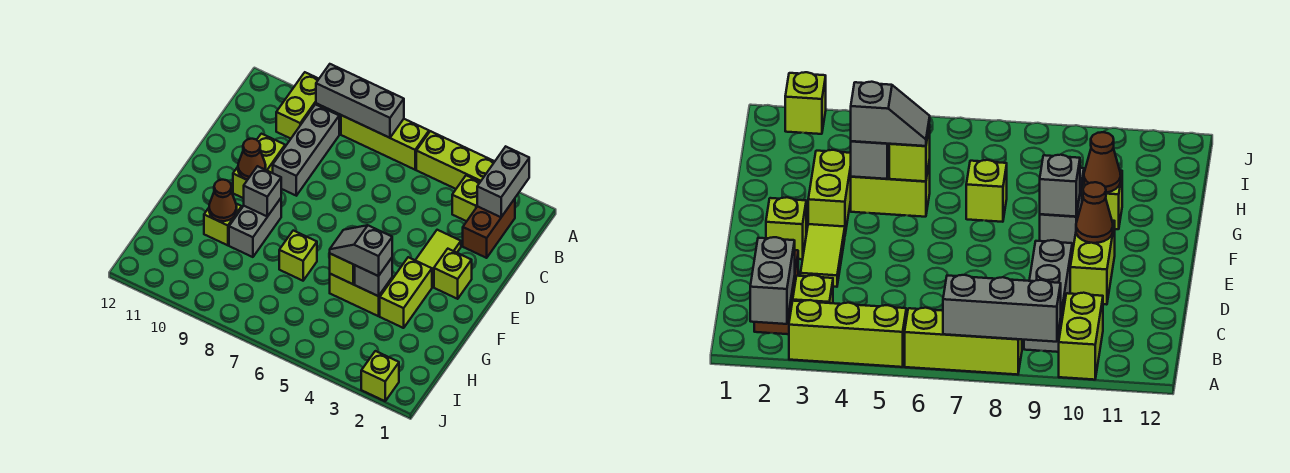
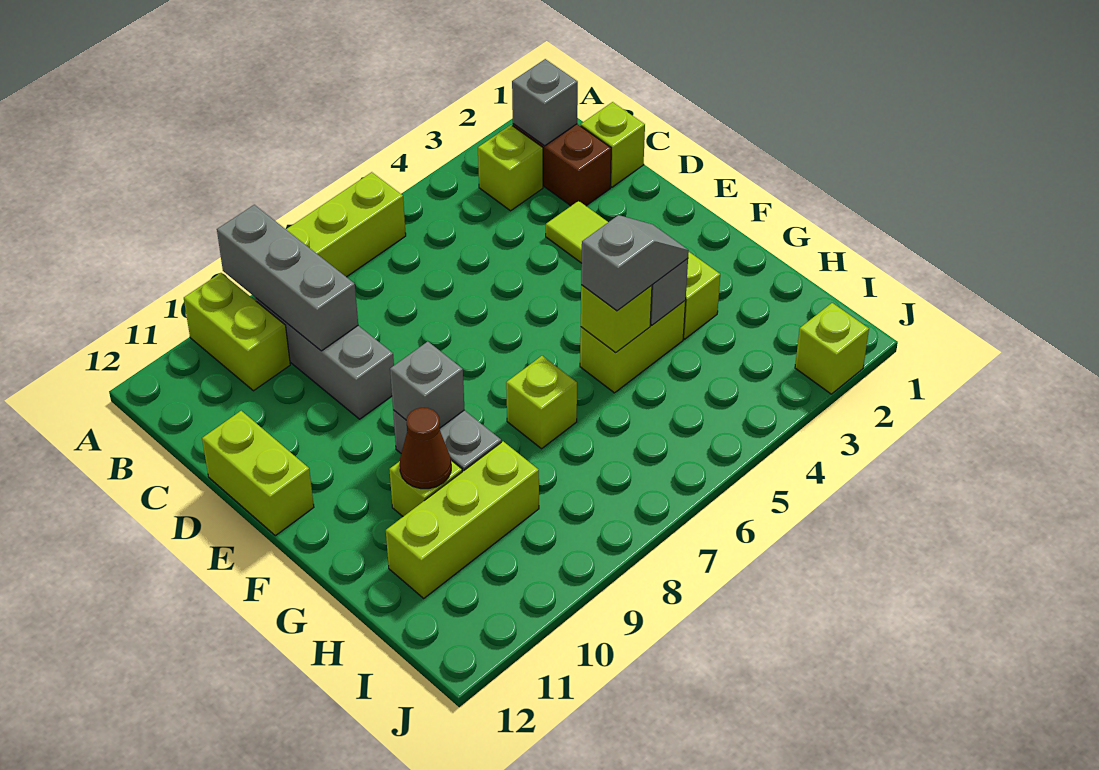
grey 1x2 brick [477,147,529,217] -> grey 1x1 brick [512,59,578,146]
lime 1x3 brick [416,131,495,189] -> lime 1x3 brick moved to [386,441,539,598]
grey 1x3 brick [316,64,404,138] -> grey 1x3 brick turned to [217,205,358,351]
lime 1x2 brick [233,134,285,198] -> lime 1x2 brick moved to [202,411,314,536]
lime 1x1 brick [434,249,472,299] -> lime 1x1 brick moved to [581,102,645,187]
brown 1x1 cone [238,139,266,180] -> none
grey 1x2 slope [330,225,392,276] -> grey 1x2 slope turned to [581,215,689,311]

